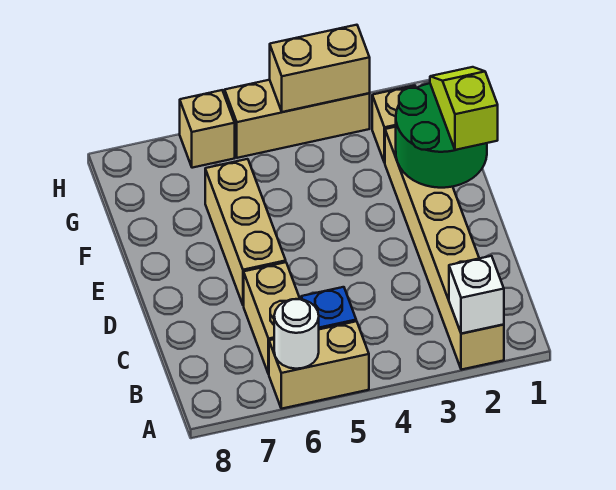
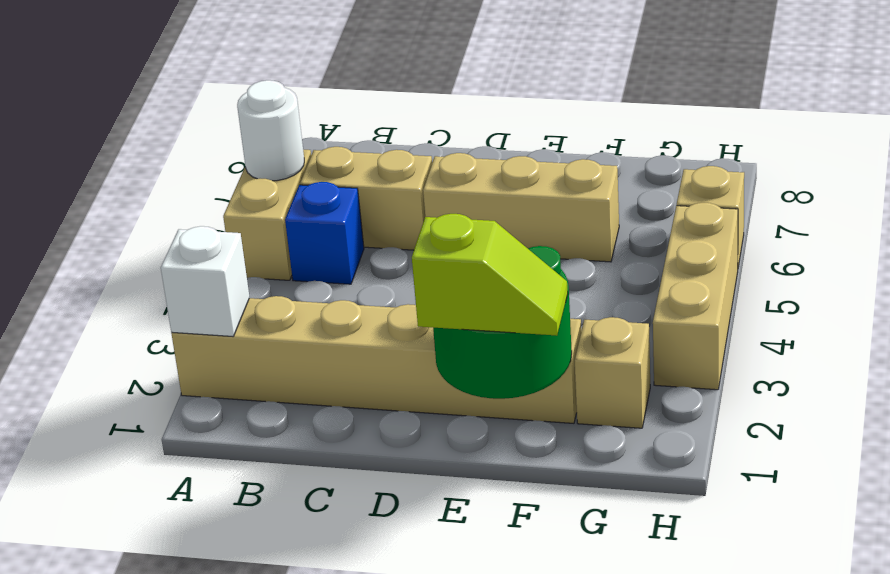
tan 1x2 brick [270,25,370,112] -> none

